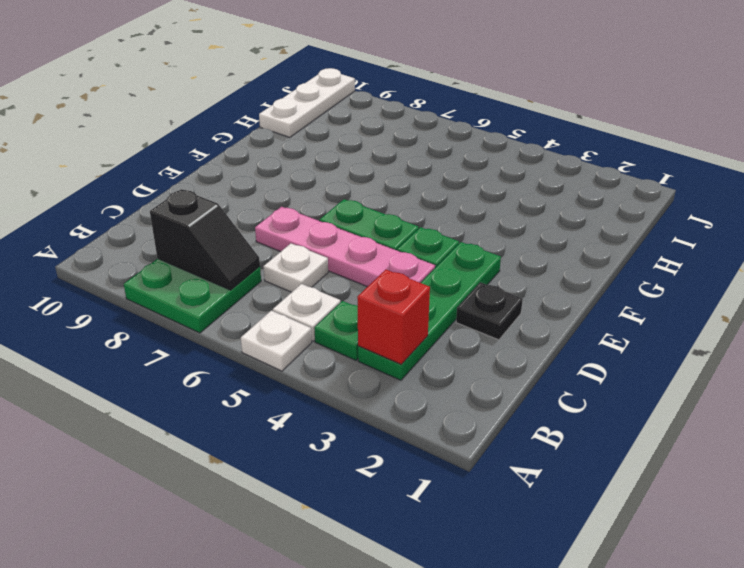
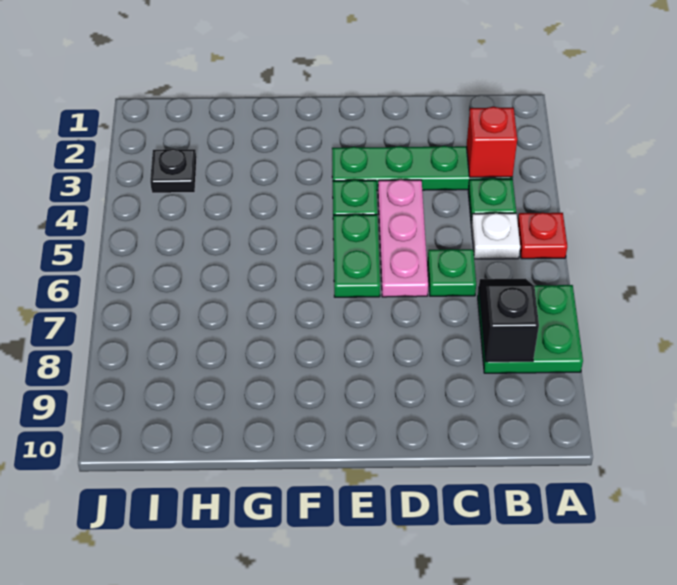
white 1x1 plate [241,311,312,371] -> red 1x1 plate [518,213,567,259]
white 1x1 plate [263,243,328,292] -> green 1x1 plate [428,249,476,296]
black 1x1 plate [456,282,523,340] -> black 1x1 plate moved to [150,149,197,193]
pink 1x4 plate [255,207,435,287] -> pink 1x3 plate [378,180,428,297]
white 1x3 plate [259,68,355,138] -> none

